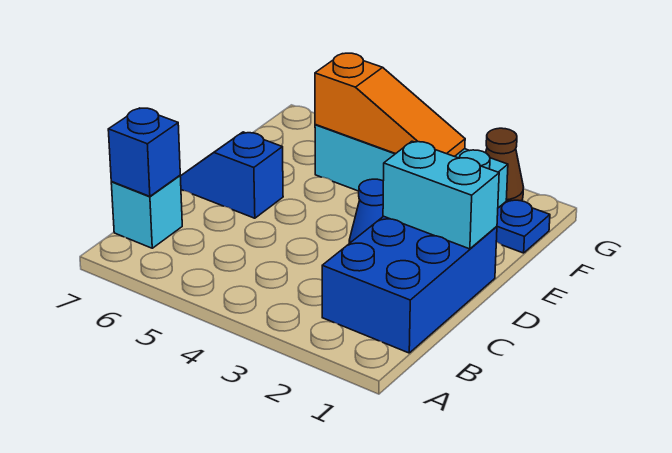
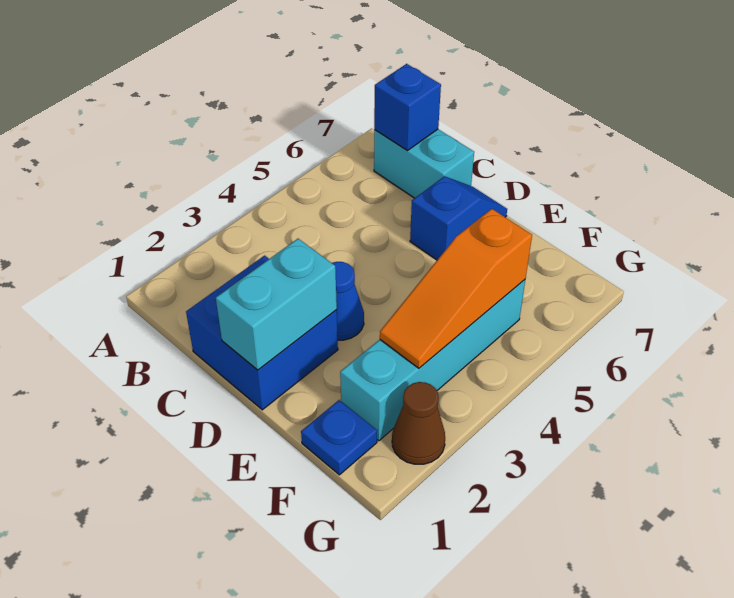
blue 2x3 brick [322,216,497,353] -> blue 2x2 brick [186,256,338,410]
cyan 1x1 brick [111,176,182,248] -> cyan 1x2 brick [374,129,474,198]

